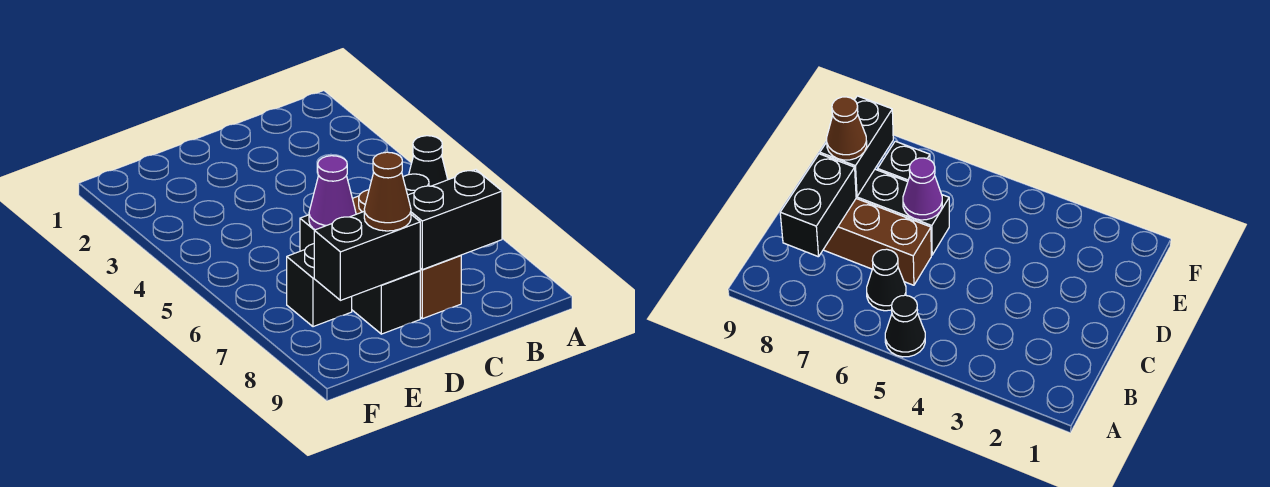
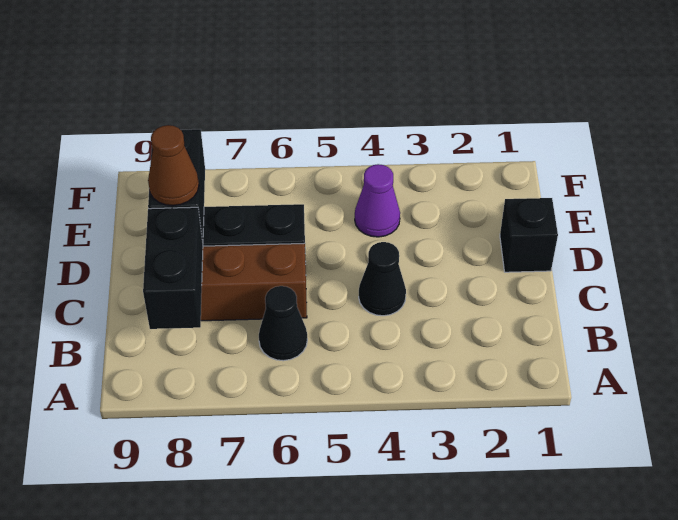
black 1x1 cone [409,136,448,186] -> black 1x1 cone moved to [359,242,406,316]
purple 1x1 cone [309,156,356,230] -> purple 1x1 cone moved to [355,164,400,237]
black 1x1 brick [287,244,352,327] -> black 1x1 brick moved to [500,198,558,272]

